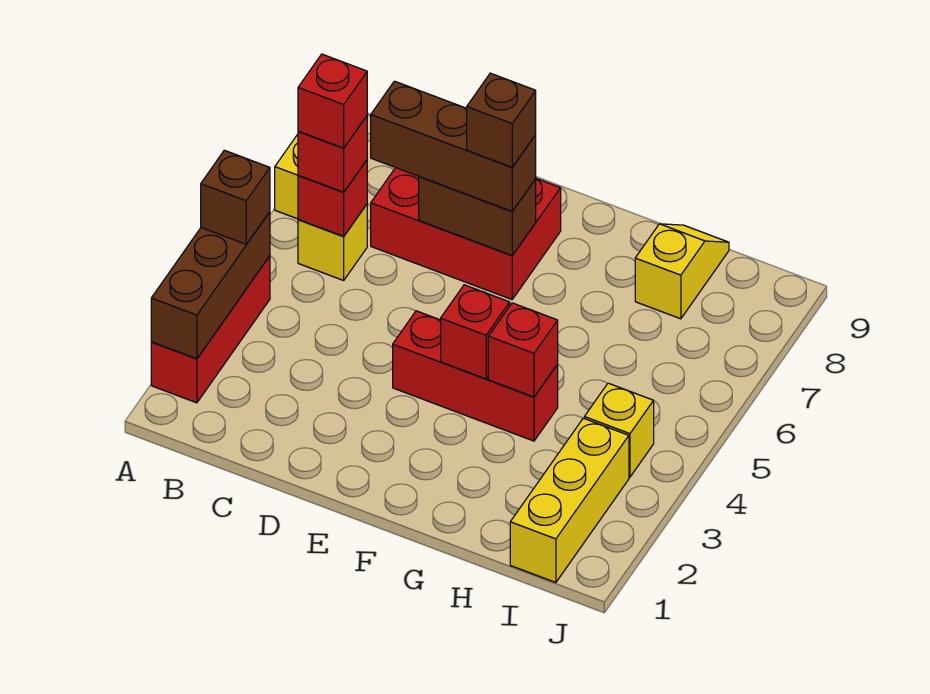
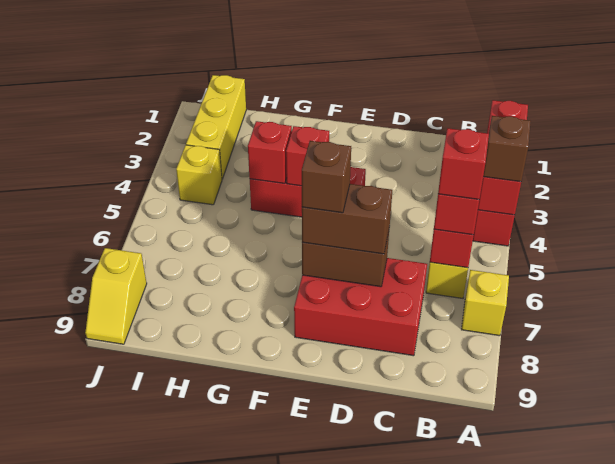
brown 1x3 brick [151,212,270,359] -> red 1x3 brick [478,100,528,215]
brown 1x3 brick [371,81,536,211] -> brown 1x2 brick [302,184,392,254]
yellow 1x2 slope [635,224,729,319] -> yellow 1x2 slope moved to [85,248,147,344]

